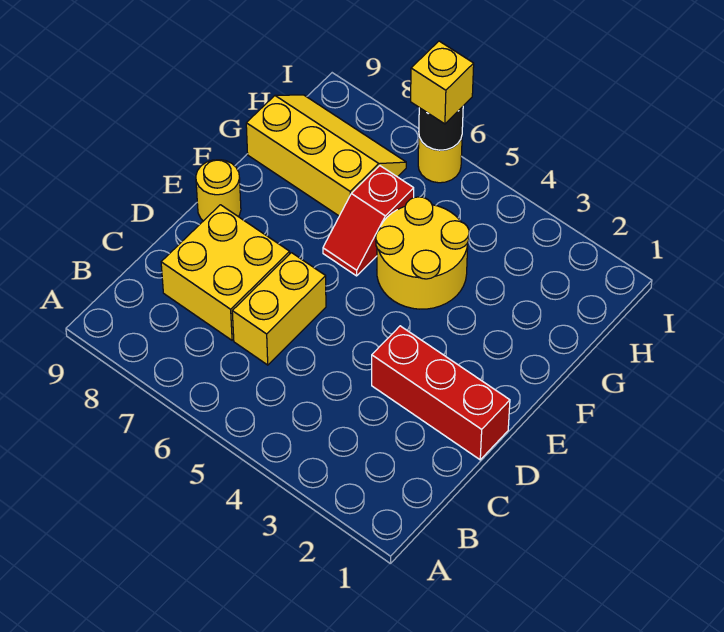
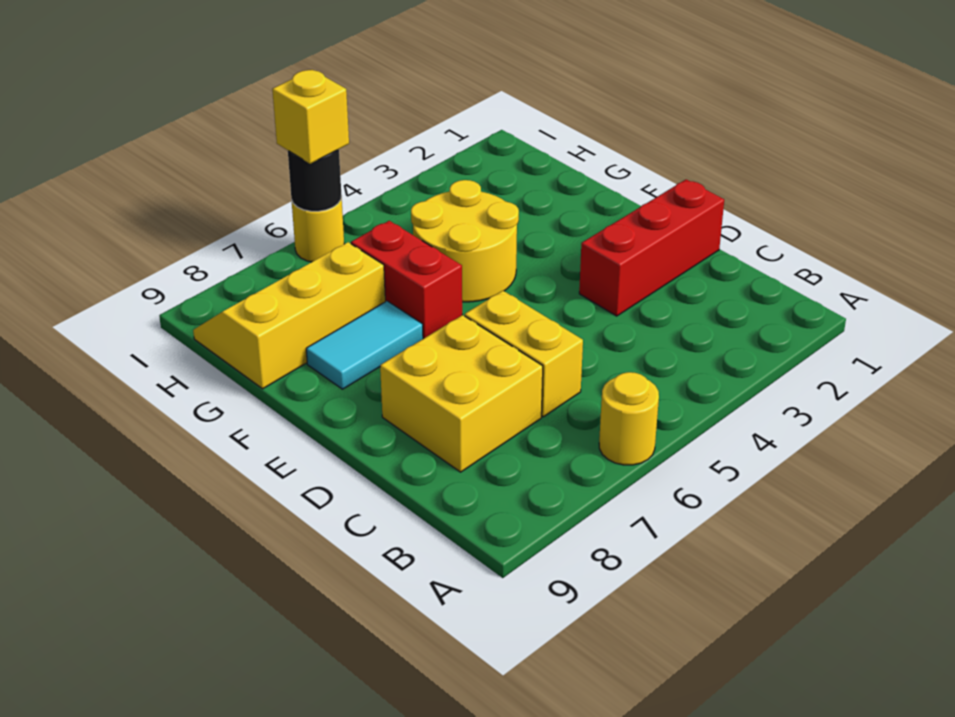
yellow 1x1 round brick [196,160,241,221] -> yellow 1x1 round brick moved to [599,372,659,465]
red 1x2 slope [323,166,414,276] -> red 1x2 brick [351,221,462,338]
none -> cyan 1x2 tile [306,301,423,389]

